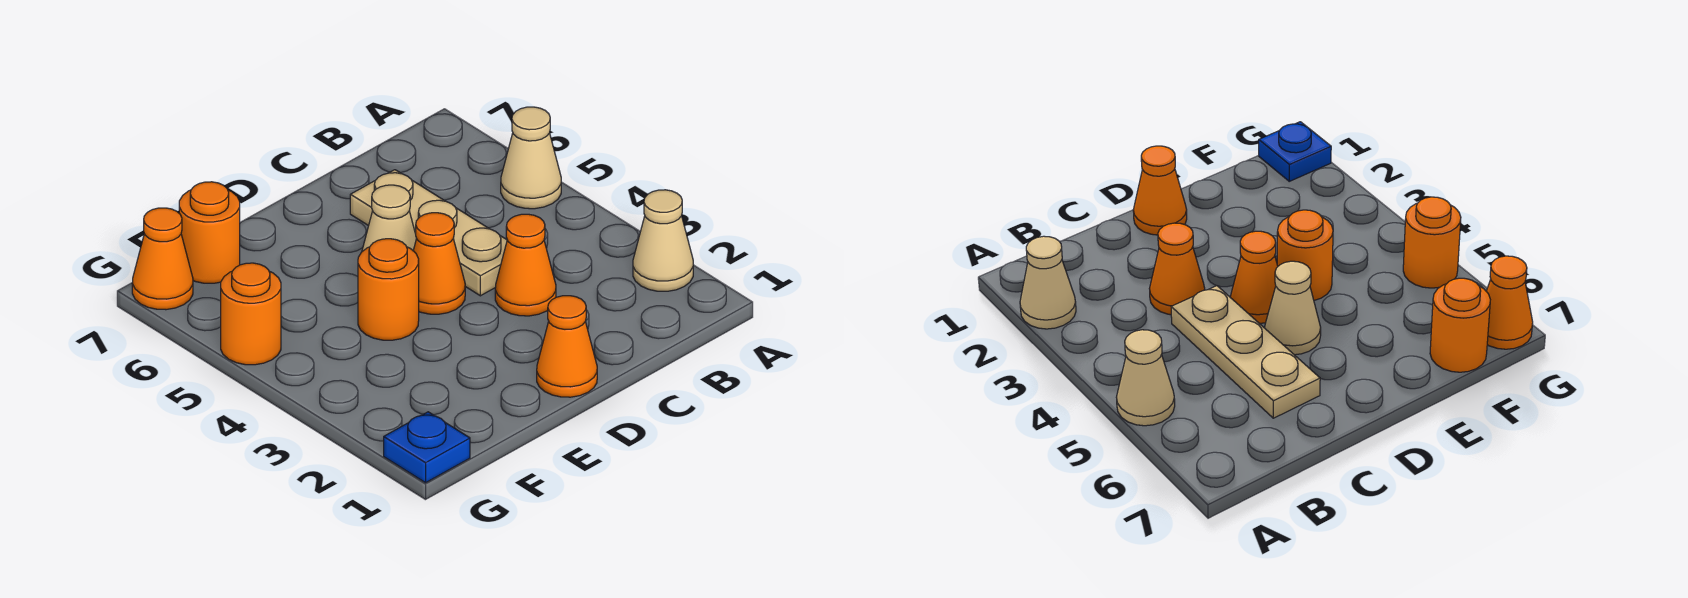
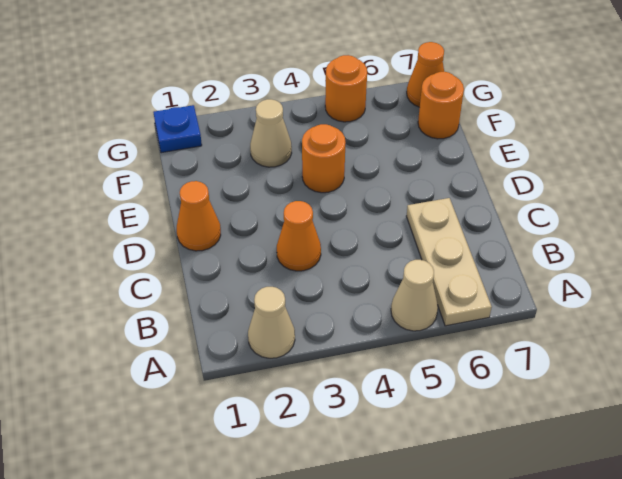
tan 1x3 plate [350,170,507,296] -> tan 1x3 plate turned to [406,198,492,326]
orange 1x1 cone [413,213,465,314] -> none
tan 1x1 cone [362,185,417,251] -> tan 1x1 cone moved to [250,99,292,167]

